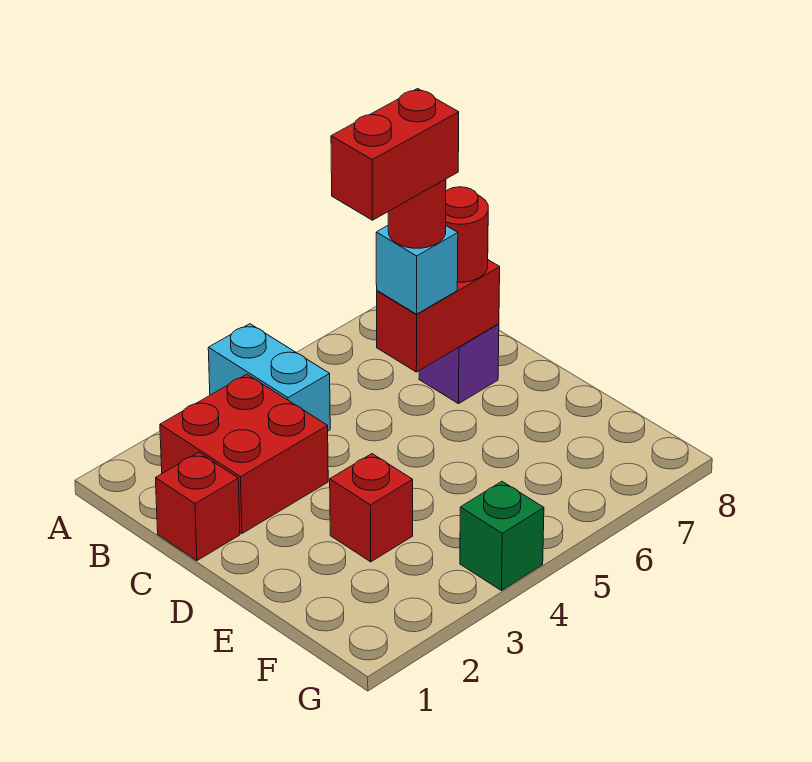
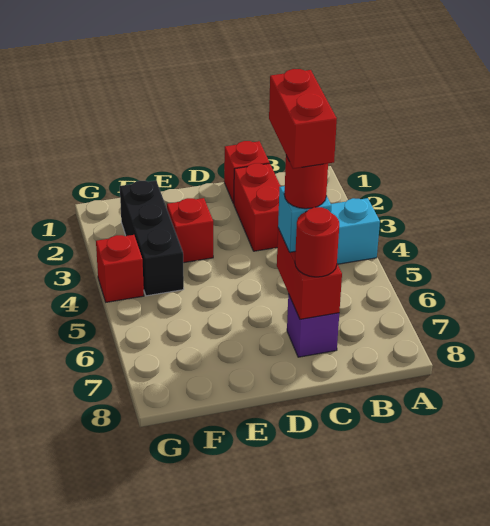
red 2x2 brick [160,374,328,533] -> red 1x2 brick [234,163,281,251]
none -> black 1x3 brick [120,181,184,296]
green 1x1 brick [460,482,544,591] -> red 1x1 brick [96,235,144,302]

